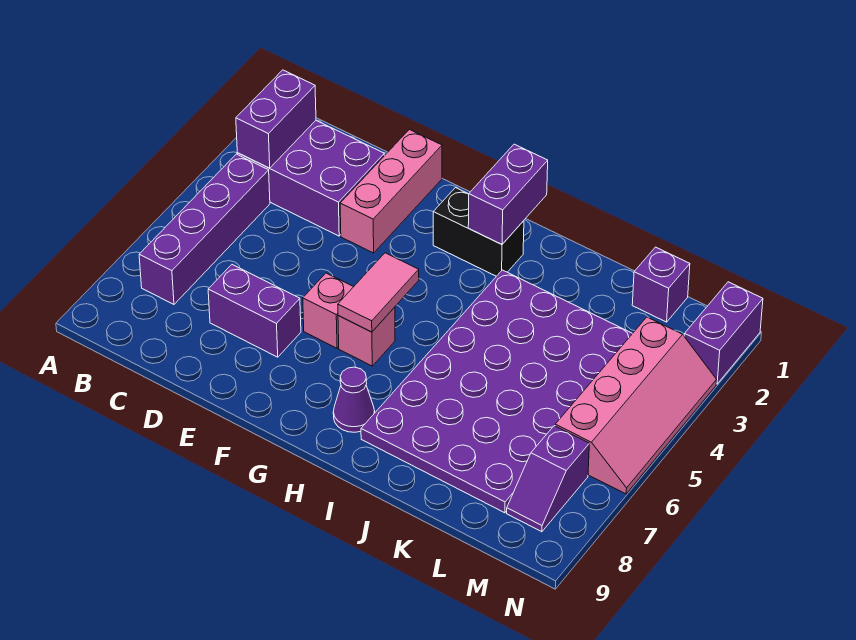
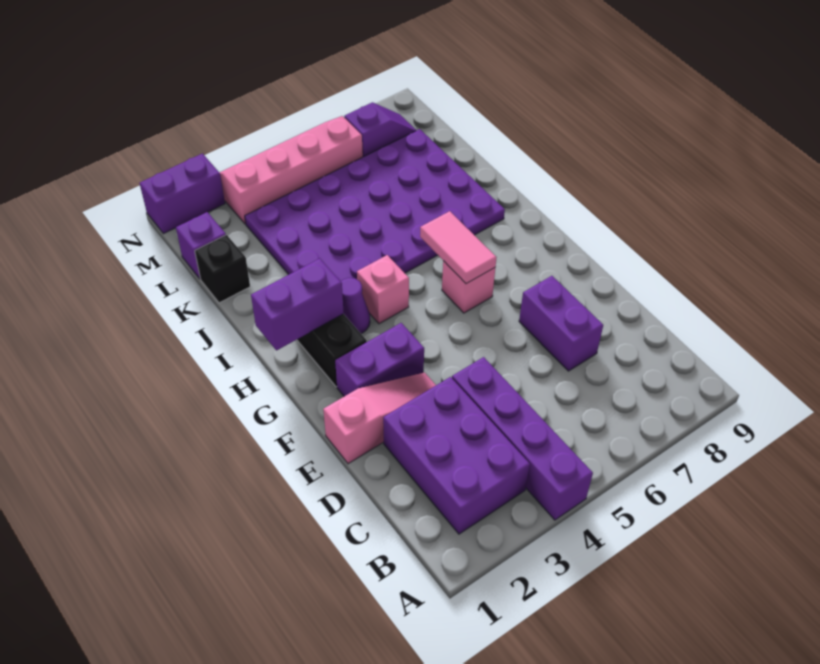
purple 1x2 brick [236,70,316,168] -> purple 1x2 brick moved to [335,323,424,396]
purple 1x4 brick [139,154,270,304] -> purple 1x4 brick turned to [452,357,593,520]
pink 1x3 brick [340,129,442,253] -> pink 1x3 slope [323,373,436,464]
pink 1x1 brick [303,273,353,348] -> pink 1x1 brick moved to [357,255,409,324]
pink 1x2 tile [338,253,419,332] -> pink 1x2 tile turned to [420,211,497,284]
purple 1x1 cone [333,367,375,432] -> purple 1x1 cone moved to [341,278,370,334]
none -> black 1x1 brick [195,235,250,303]

